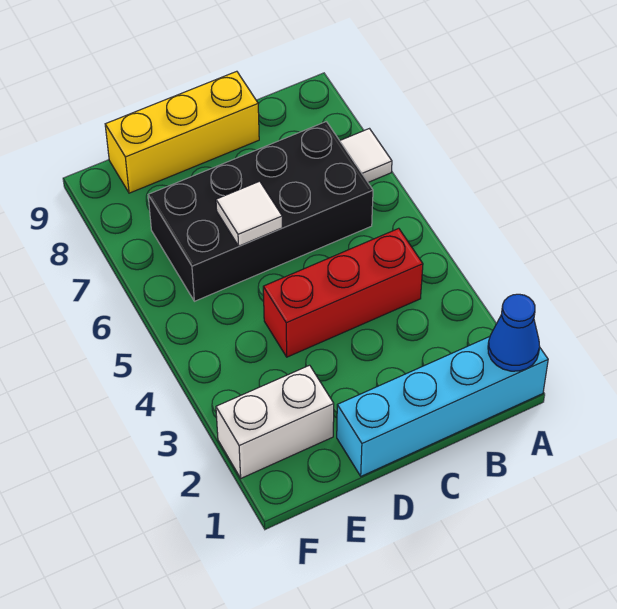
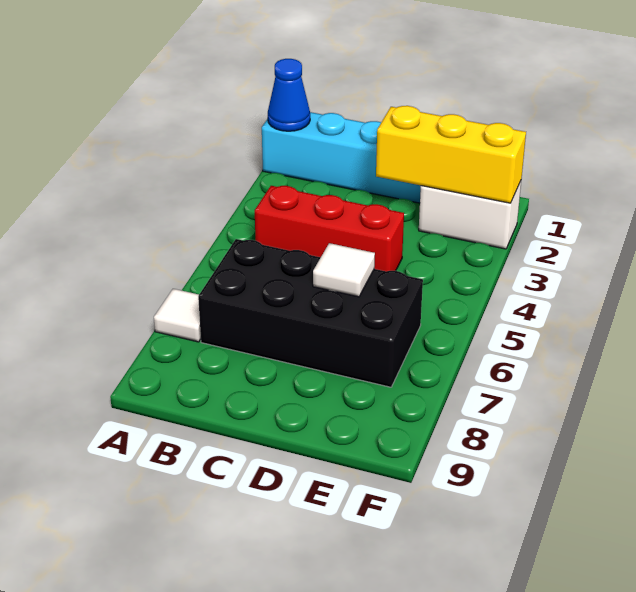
yellow 1x3 brick [105,71,259,193] -> yellow 1x3 brick moved to [376,106,526,203]

